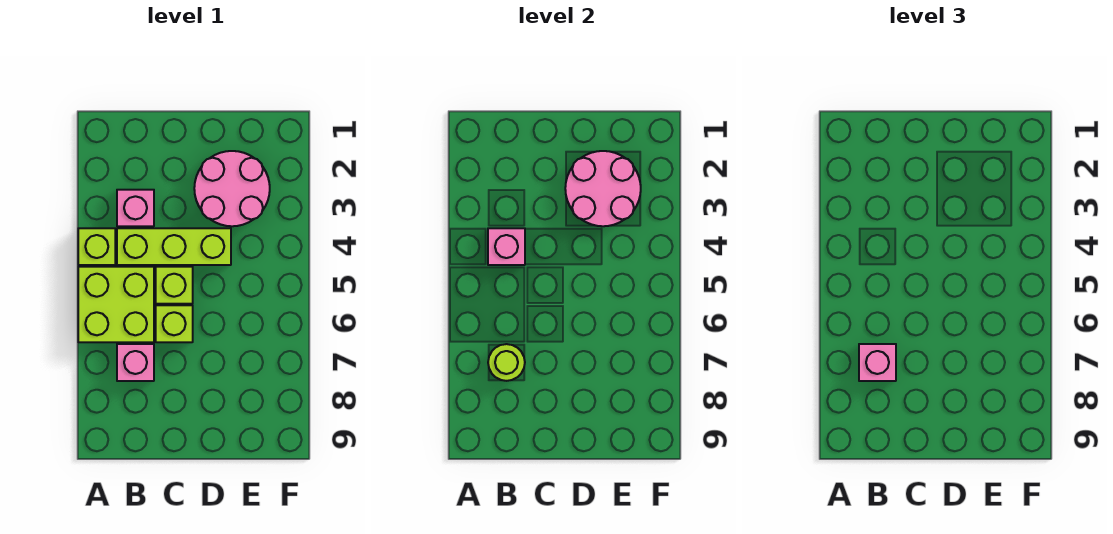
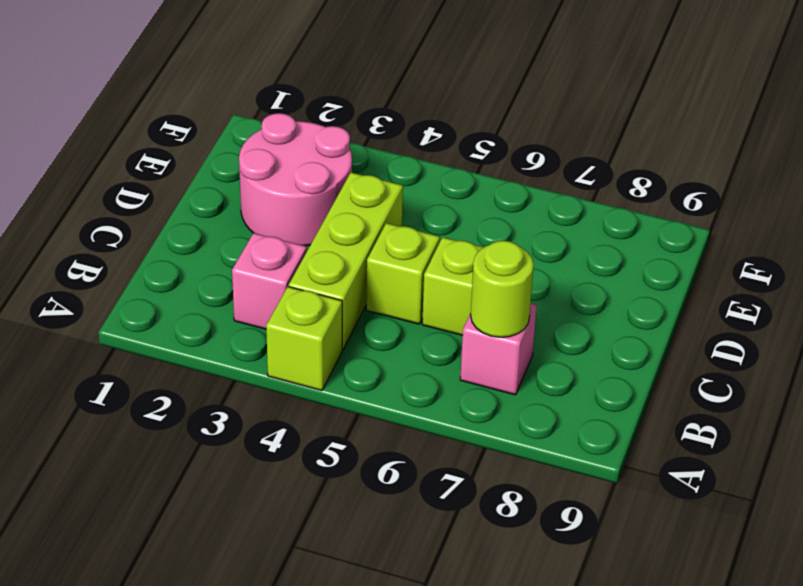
lime 2x2 brick [78,267,154,342] -> none
pink 1x1 brick [488,228,525,265] -> none
pink 1x1 brick [859,344,896,381] -> none
pink 2x2 round brick [565,151,641,226] -> none

